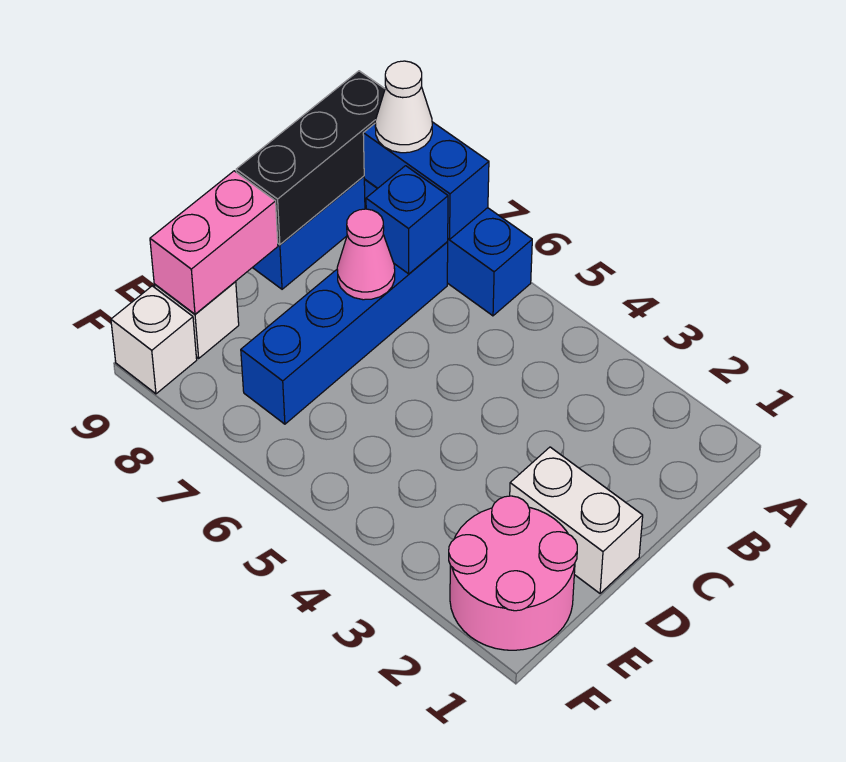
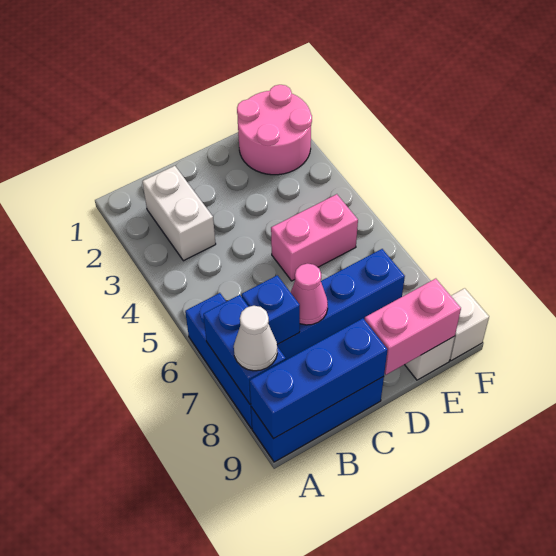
black 1x3 brick [236,71,385,245] -> blue 1x3 brick [250,318,388,439]
white 1x2 brick [510,447,643,593] -> white 1x2 brick moved to [142,166,216,261]
none -> pink 1x2 brick [271,194,358,281]

